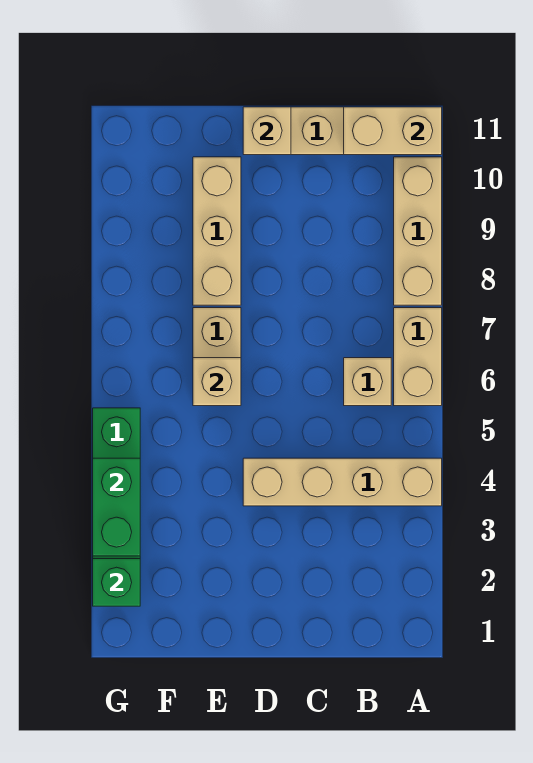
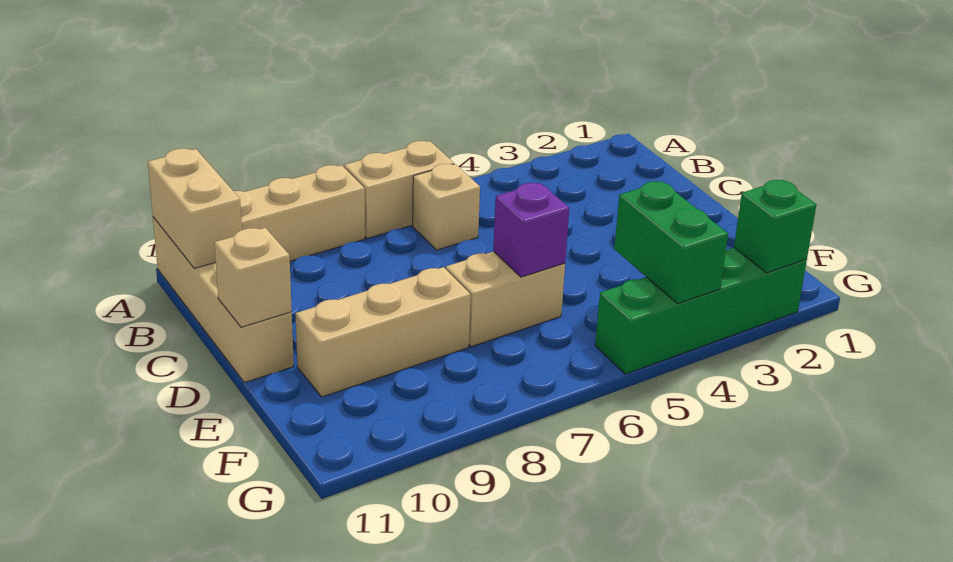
tan 1x4 brick [243,458,442,506] -> none
tan 1x1 brick [193,358,241,406] -> purple 1x1 brick [493,183,569,277]
green 1x2 brick [93,458,140,556] -> green 1x2 brick turned to [614,181,728,304]

